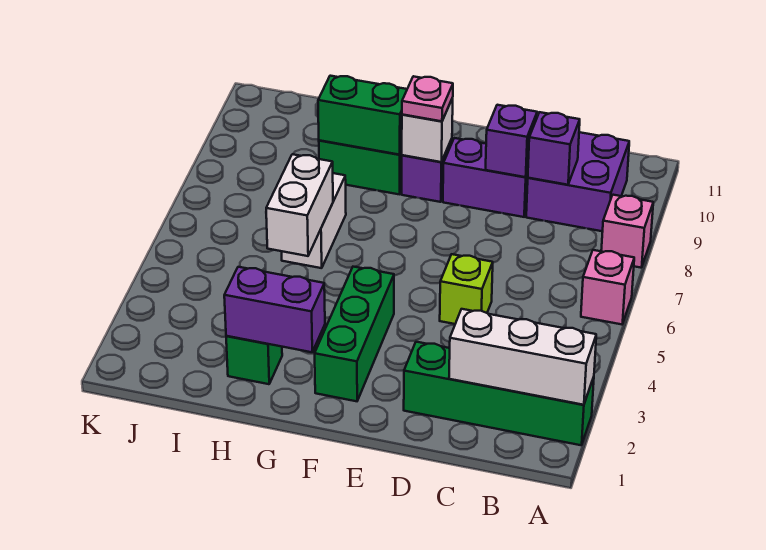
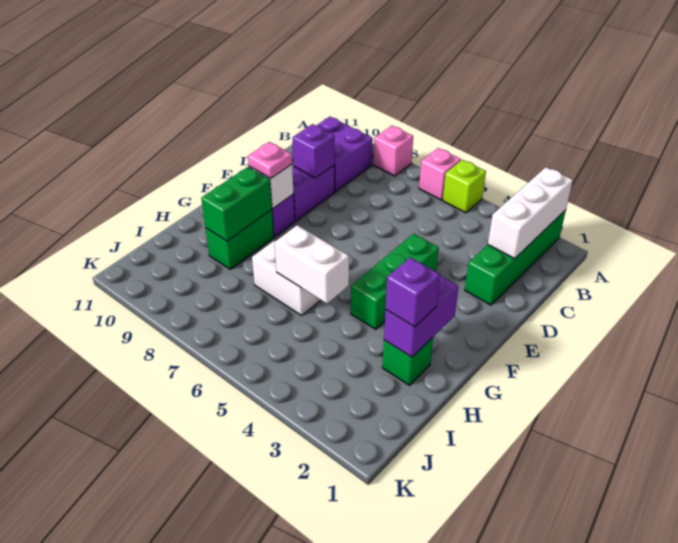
purple 1x1 brick [528,112,580,185] -> purple 1x1 brick moved to [386,257,440,327]
lime 1x1 brick [440,254,493,324] -> lime 1x1 brick moved to [443,160,486,213]
green 1x3 brick [315,267,394,401] -> green 1x3 brick turned to [351,234,439,329]

